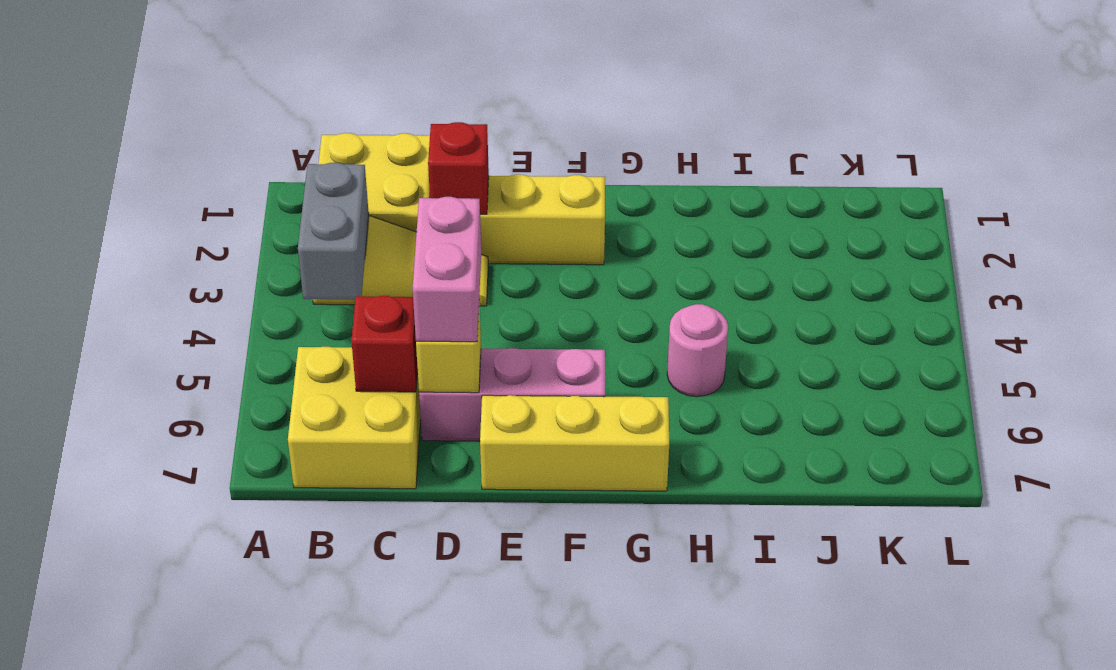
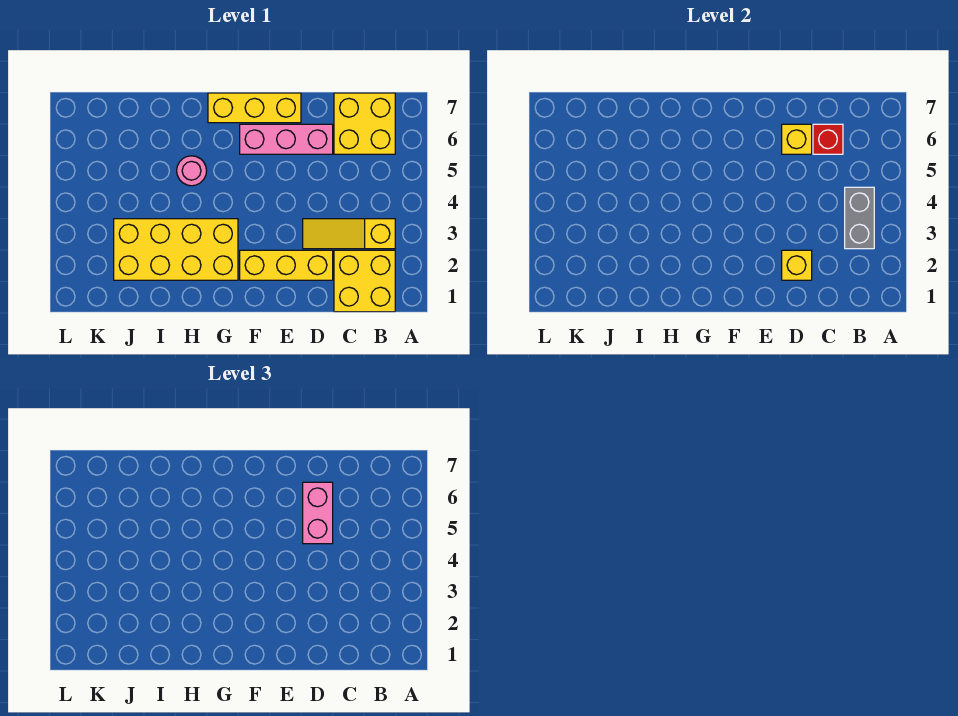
red 1x1 brick [428,122,489,214] -> yellow 1x1 brick [782,250,812,280]
none -> yellow 2x4 brick [114,219,238,280]

